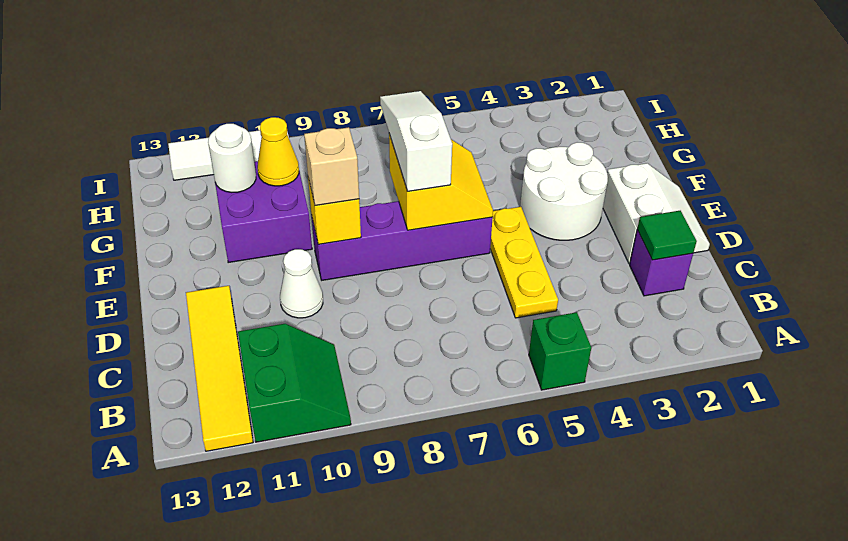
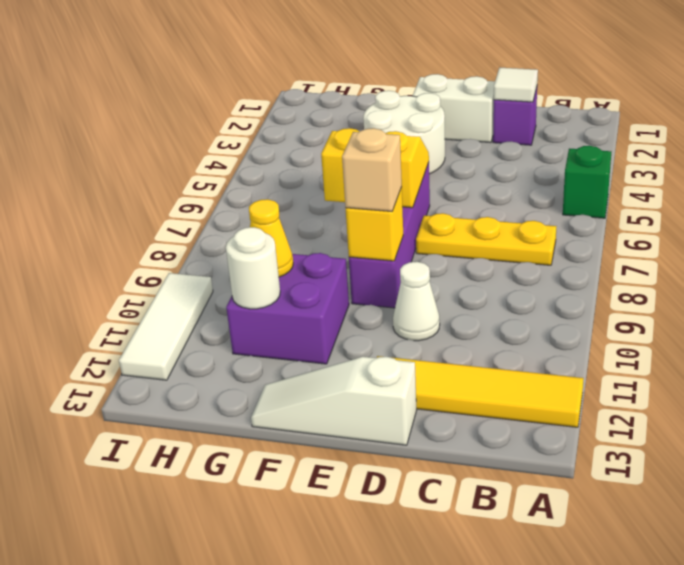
green 2x2 slope [238,324,351,442] -> none
green 1x1 tile [637,211,697,260] -> white 1x1 tile [494,68,538,102]
yellow 1x3 plate [490,207,558,318] -> yellow 1x3 plate moved to [416,213,556,265]
white 1x3 slope [380,91,452,191] -> white 1x3 slope moved to [251,357,417,445]

